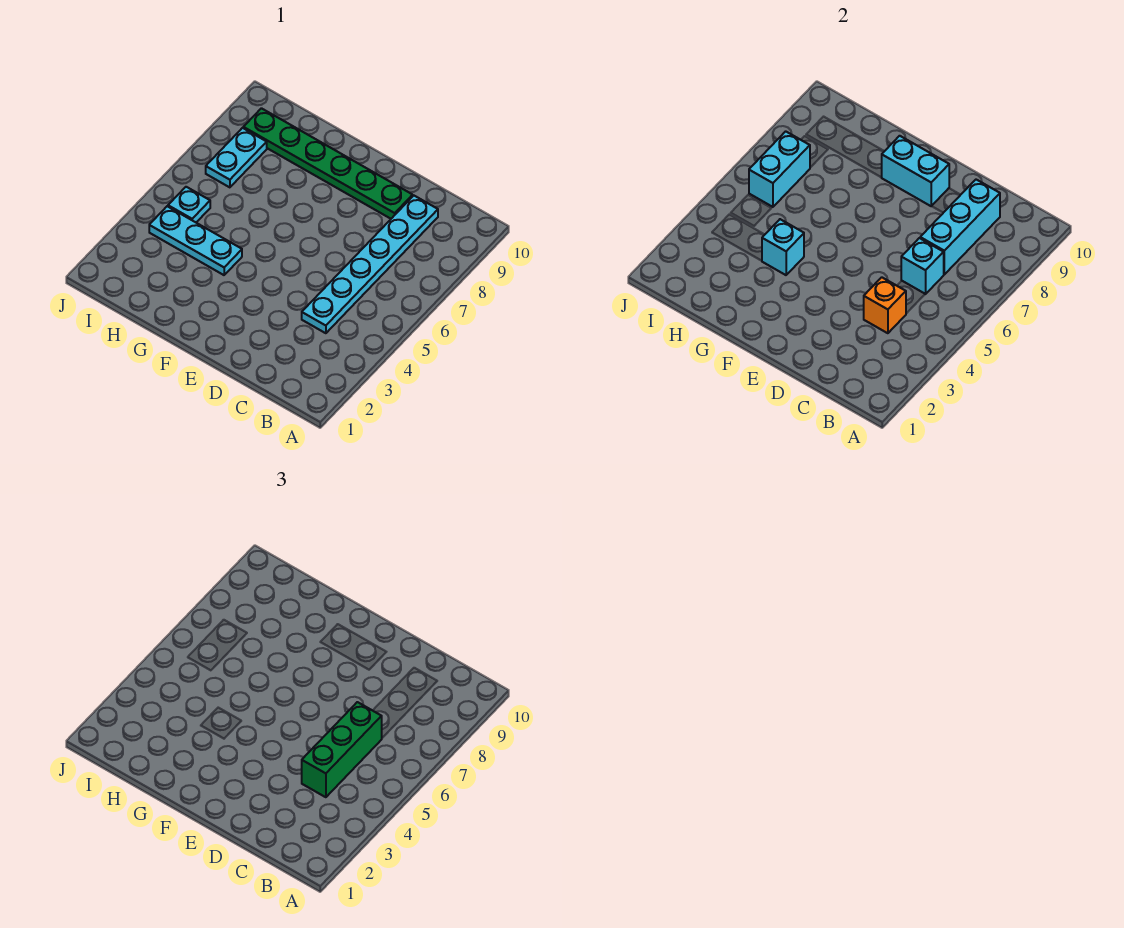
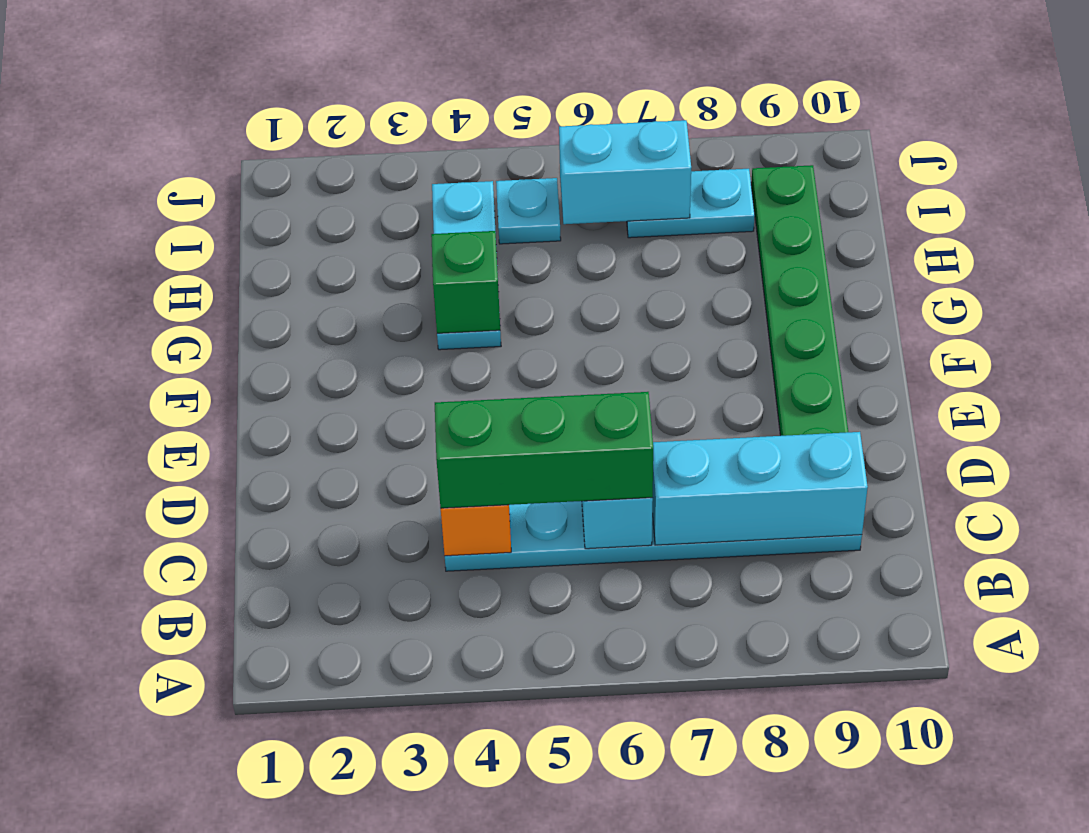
cyan 1x2 brick [881,136,949,206] -> none
cyan 1x1 brick [762,219,804,275] -> green 1x1 brick [431,231,500,333]

